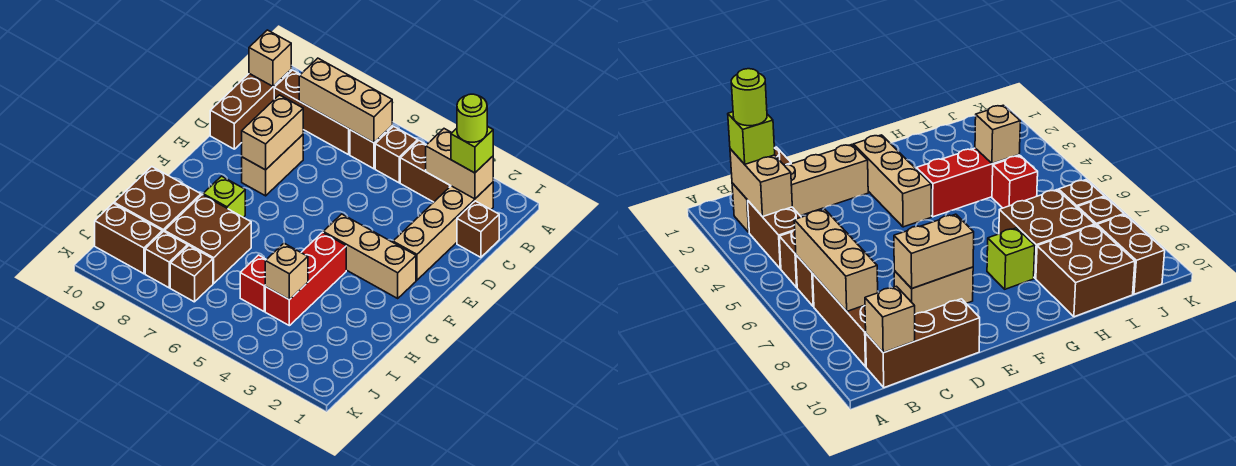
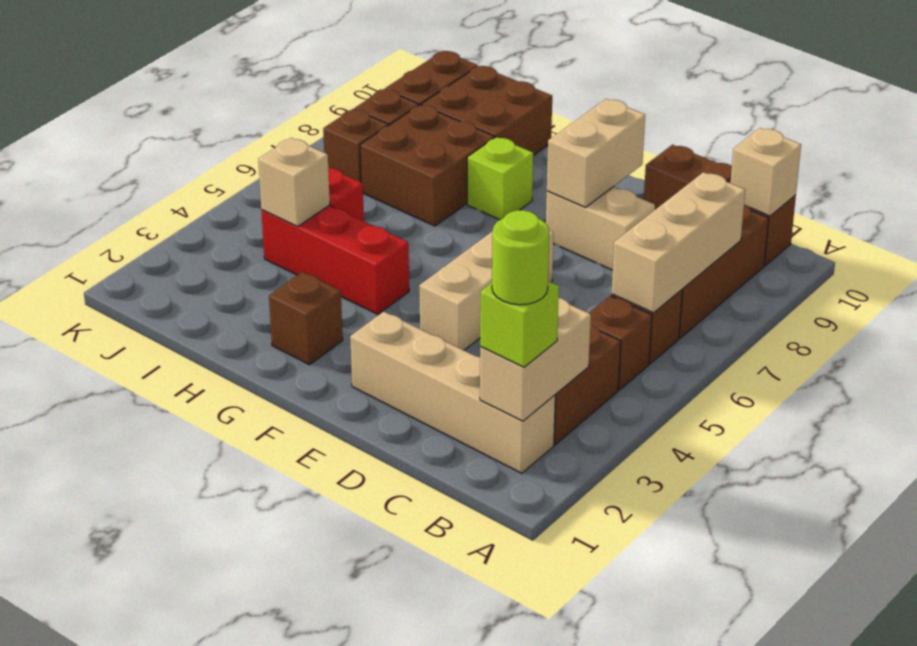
brown 1x1 brick [457,201,499,257] -> brown 1x1 brick moved to [269,272,343,365]
tan 1x2 brick [242,95,303,170] -> tan 1x2 brick turned to [547,99,645,207]
tan 1x3 brick [323,214,416,298] -> tan 1x3 brick moved to [419,230,554,350]

